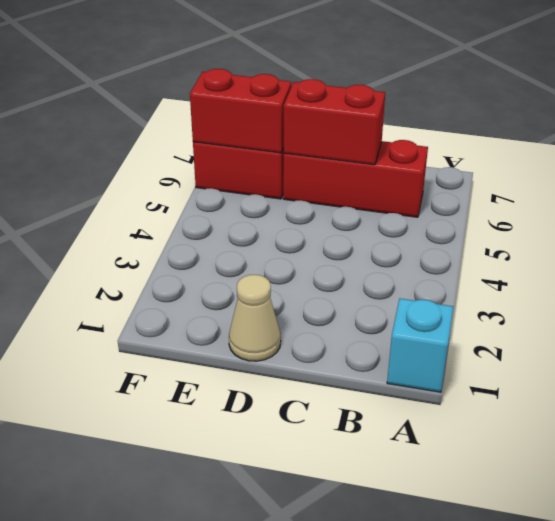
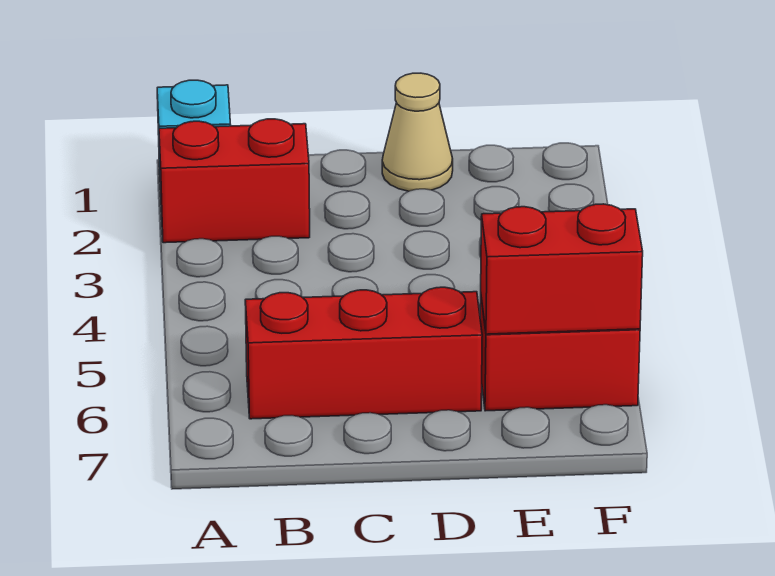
red 1x2 brick [283,79,385,165] -> red 1x2 brick moved to [159,119,310,243]

